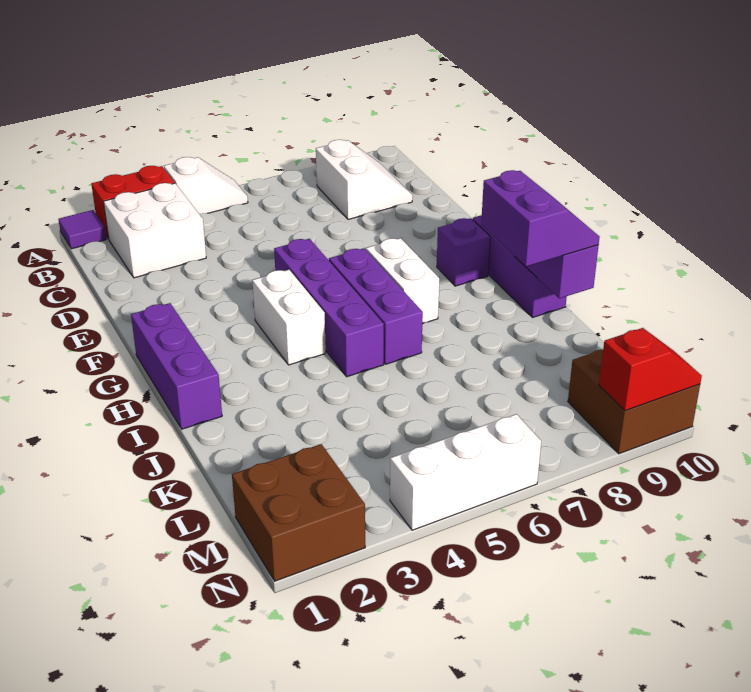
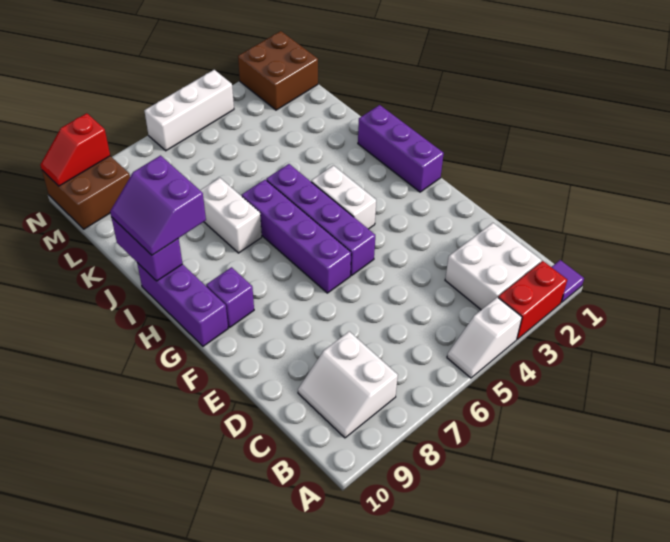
purple 1x3 brick [329,248,423,364] -> purple 1x4 brick [242,180,351,293]
white 1x2 brick [366,238,439,324] -> white 1x2 brick moved to [200,178,262,253]

